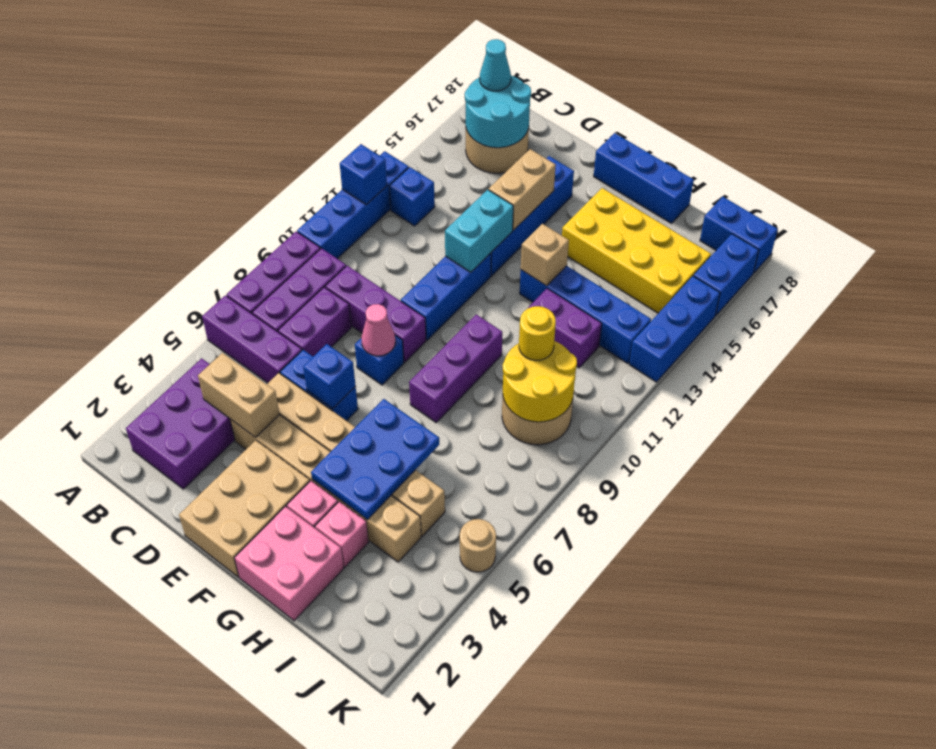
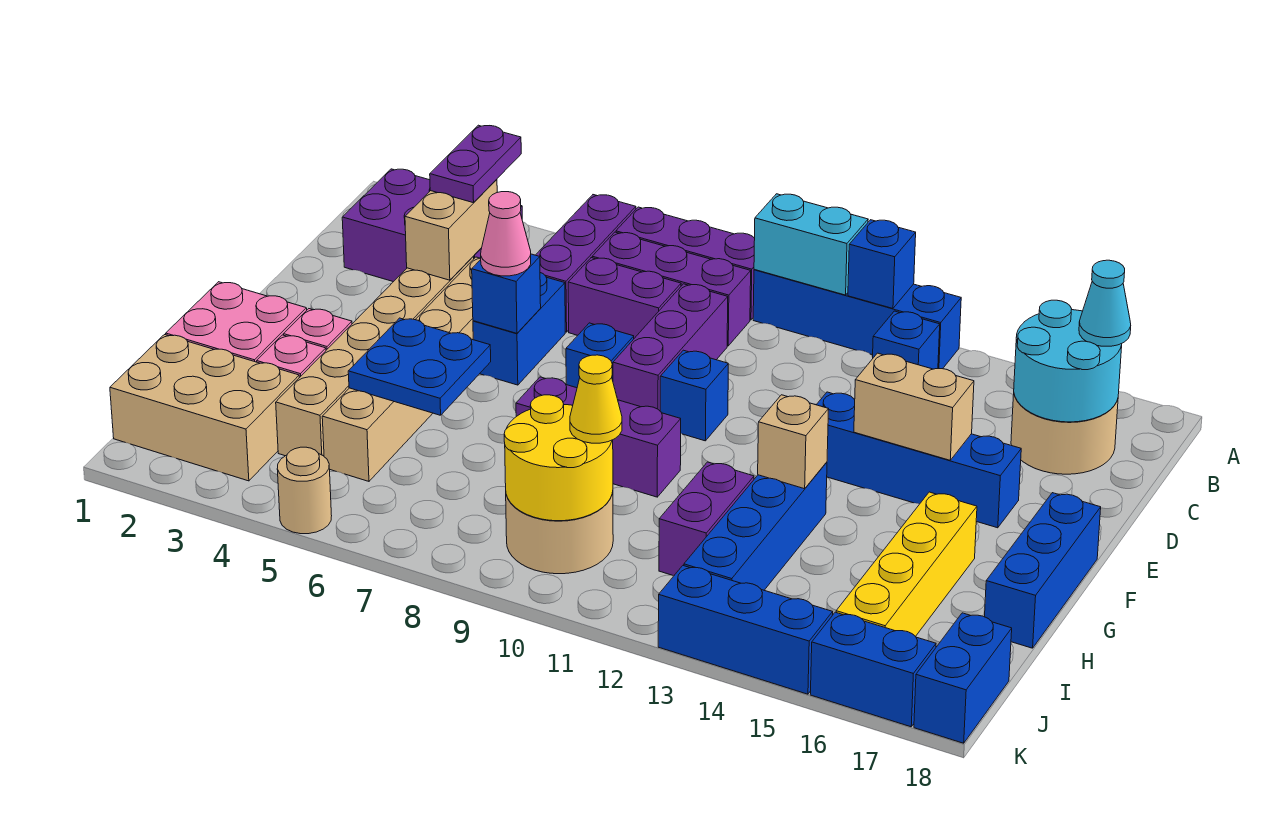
none -> purple 1x2 plate [430,125,521,203]
tan 2x3 brick [179,440,310,577] -> tan 2x3 brick moved to [110,335,299,481]
pink 1x1 cone [361,304,395,356] -> pink 1x1 cone moved to [481,192,531,276]
blue 1x3 brick [401,253,491,340] -> blue 1x1 brick [660,350,728,441]
cyan 1x2 brick [445,190,513,272] -> cyan 1x2 brick moved to [754,194,868,295]
blue 2x3 plate [311,399,439,520] -> blue 2x2 plate [348,318,491,415]
yellow 2x4 brick [562,188,711,313] -> yellow 1x4 brick [836,492,977,637]
yellow 1x1 round brick [519,306,556,361] -> yellow 1x1 cone [570,355,622,443]

